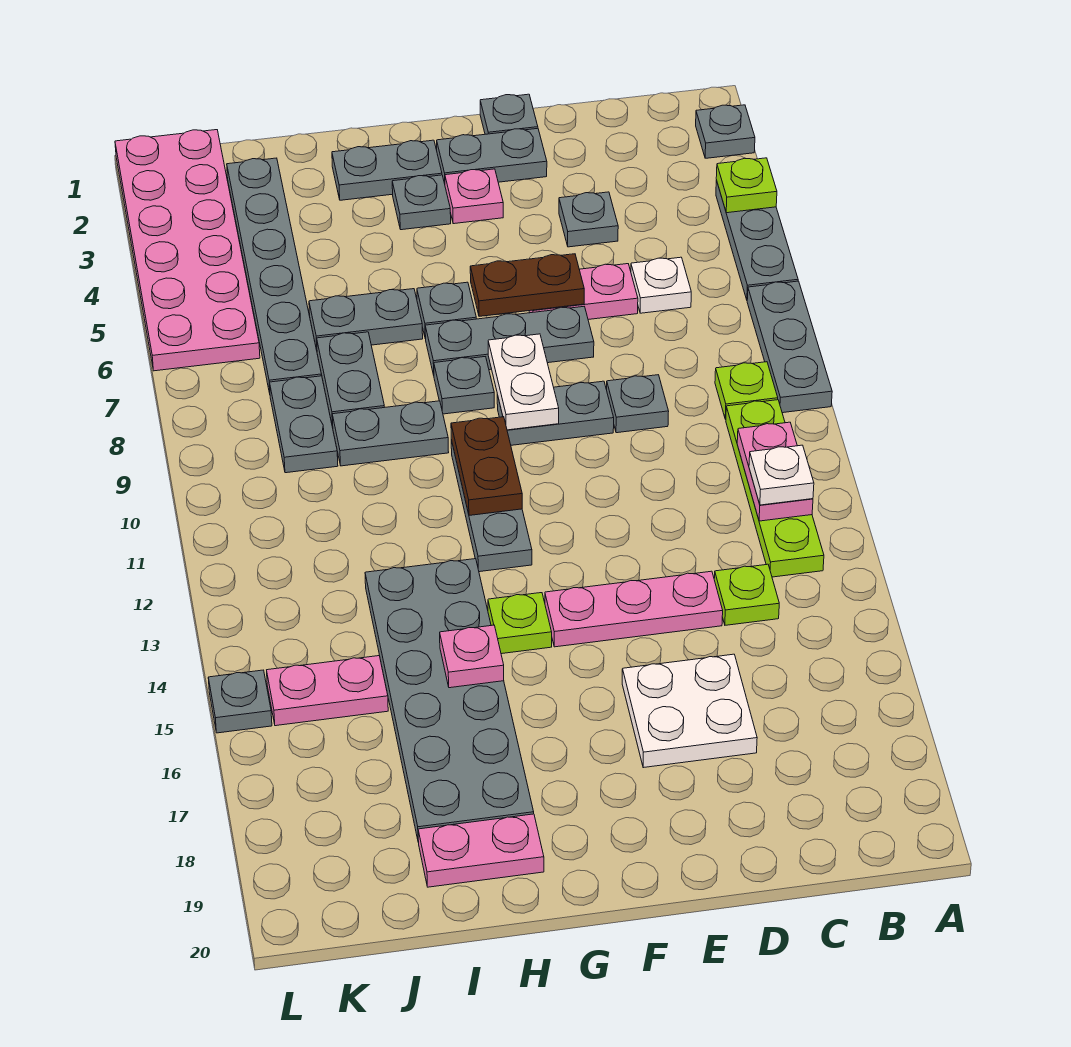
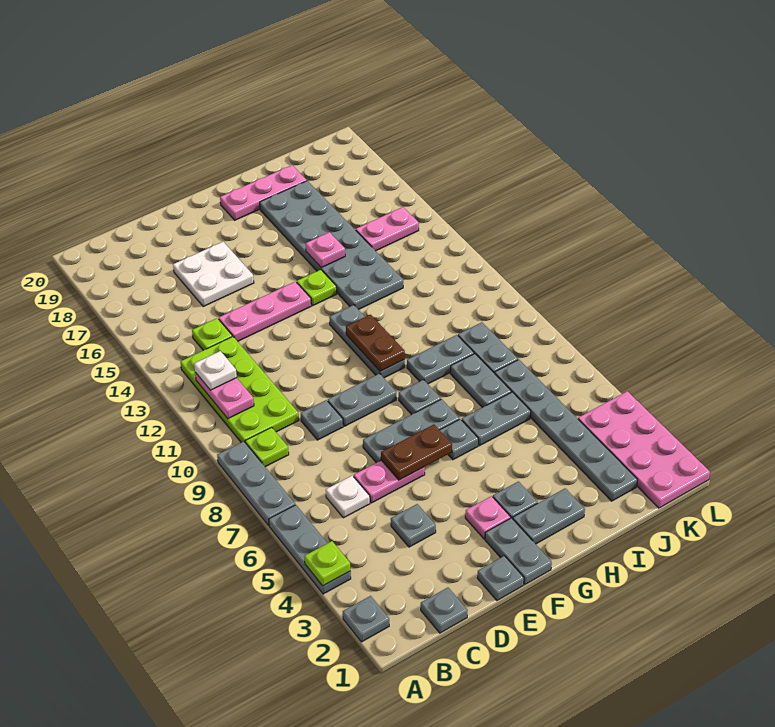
lime 1x4 plate [726,400,824,577] -> lime 2x4 plate [180,336,299,442]
grey 1x2 plate [437,128,547,183] -> grey 1x2 plate turned to [485,518,552,585]
white 1x2 plate [488,334,559,430] -> none
pink 1x2 plate [418,814,544,887] -> pink 1x3 plate [220,165,307,220]
pink 2x6 plate [115,130,260,371] -> pink 2x4 plate [578,391,710,508]
grey 1x1 plate [208,670,272,733] -> grey 1x1 plate moved to [421,588,468,633]

